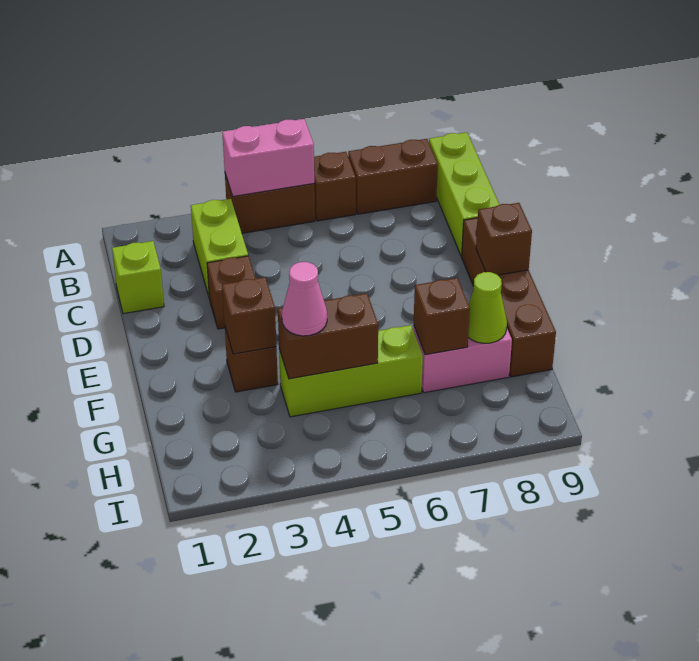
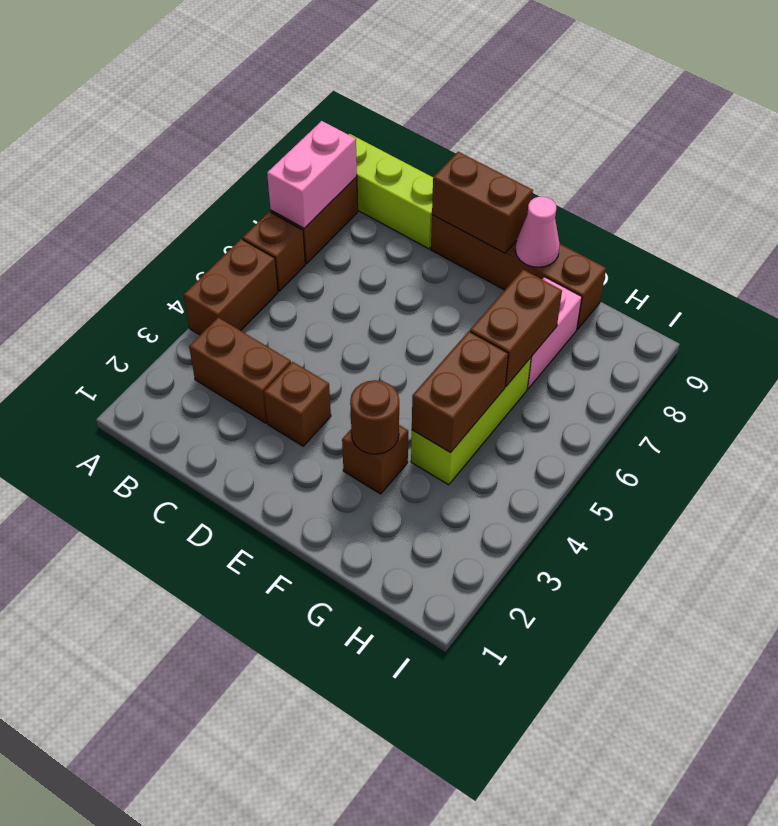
pink 1x2 brick [222,119,314,196] -> pink 1x2 brick moved to [267,121,357,228]
lime 1x2 brick [191,199,248,299] -> brown 1x2 brick [189,318,291,423]
lime 1x1 brick [112,241,164,314] -> none
brown 1x1 brick [476,203,532,275] -> brown 1x2 brick [432,152,533,253]
brown 1x1 brick [222,277,276,354] -> brown 1x1 round brick [350,380,399,454]
pink 1x1 cone [282,262,327,336] -> pink 1x1 cone moved to [515,197,560,267]
brown 1x1 brick [414,278,470,355] -> brown 1x2 brick [470,269,562,387]
lime 1x1 cone [468,272,507,343] -> none

